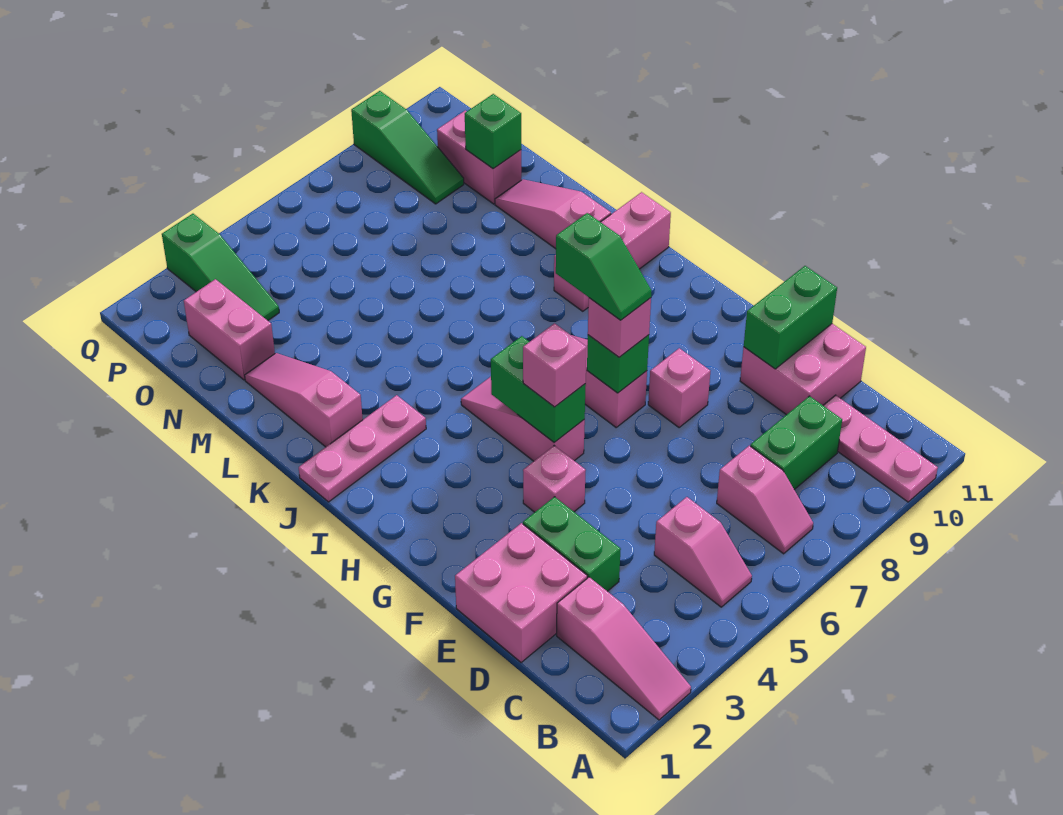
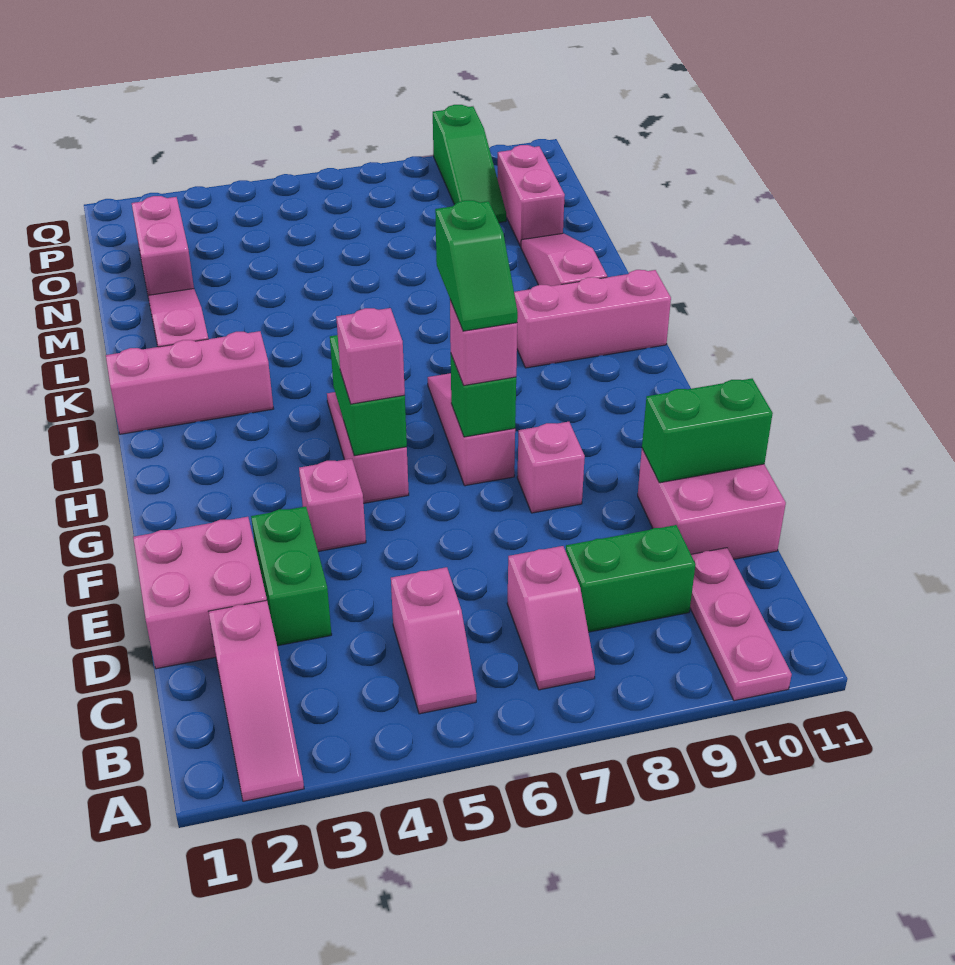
pink 1x3 plate [299,395,426,502] -> pink 1x3 brick [106,331,274,434]
green 1x1 brick [465,94,521,169] -> none
green 1x3 slope [162,214,279,321] -> none

